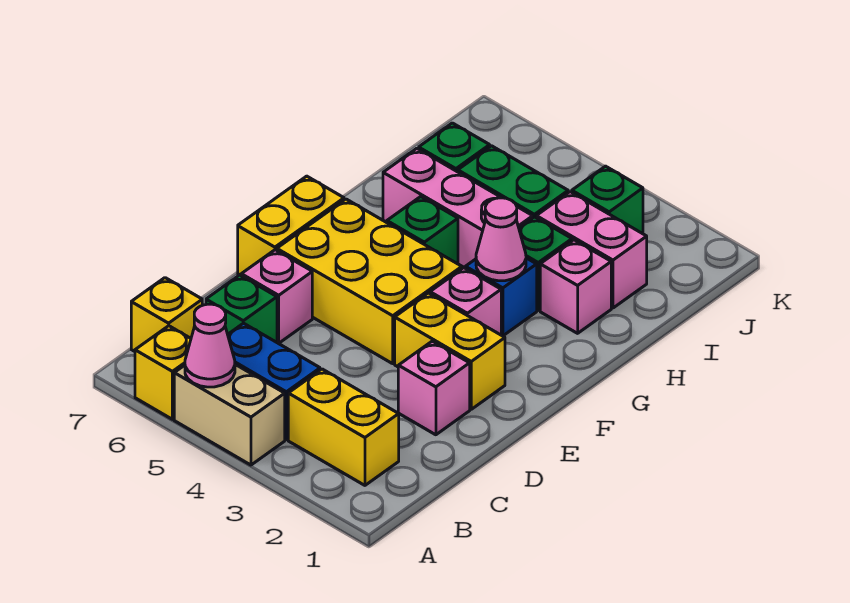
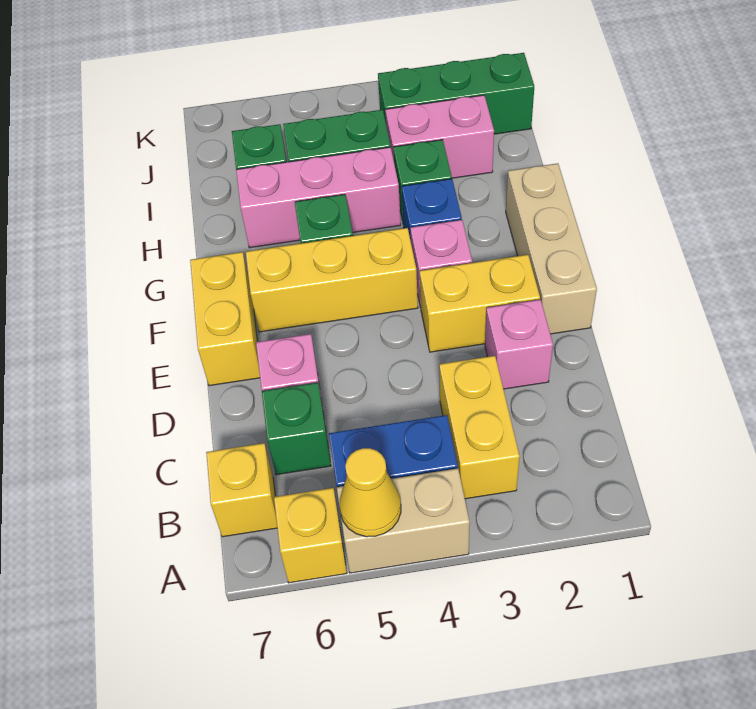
pink 1x1 cone [185,304,235,387] -> yellow 1x1 cone [340,448,401,537]
yellow 1x2 brick [288,369,399,485] -> yellow 1x2 brick turned to [439,356,520,499]
none -> tan 1x3 brick [506,163,597,334]
yellow 2x3 brick [277,199,462,364] -> yellow 1x3 brick [246,228,418,332]
pink 1x1 cone [476,198,526,281] -> none
pink 1x1 brick [540,240,611,333] -> none
green 1x1 brick [572,166,643,234] -> green 1x3 brick [378,53,534,134]

